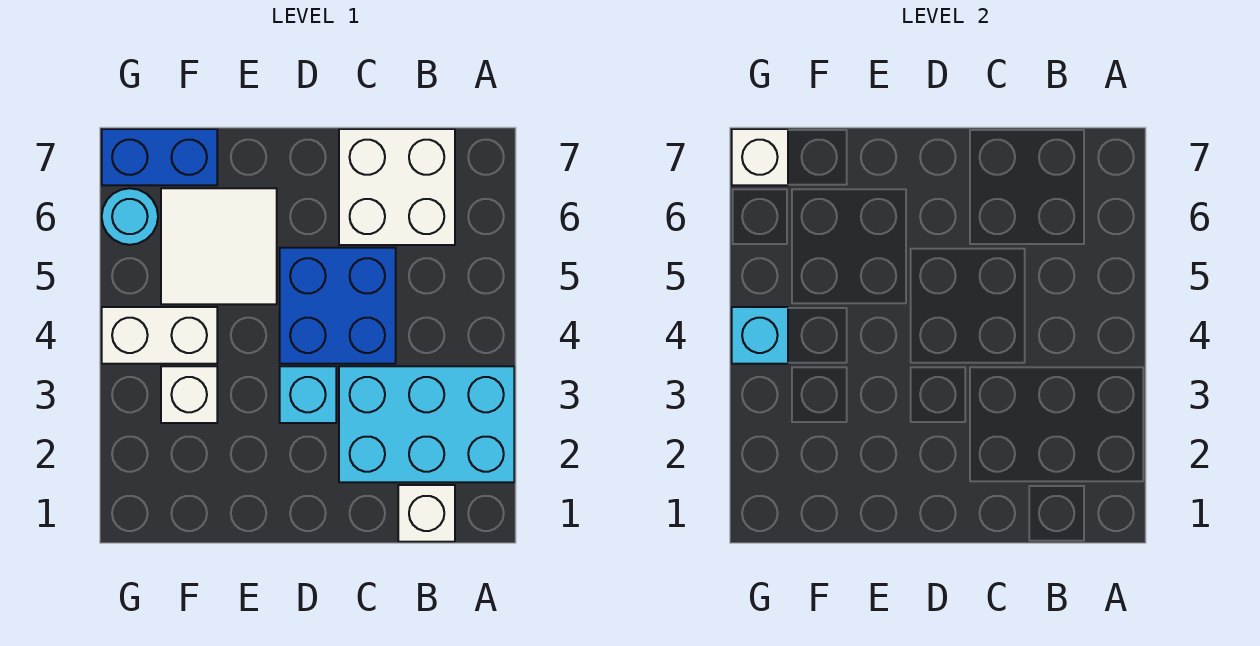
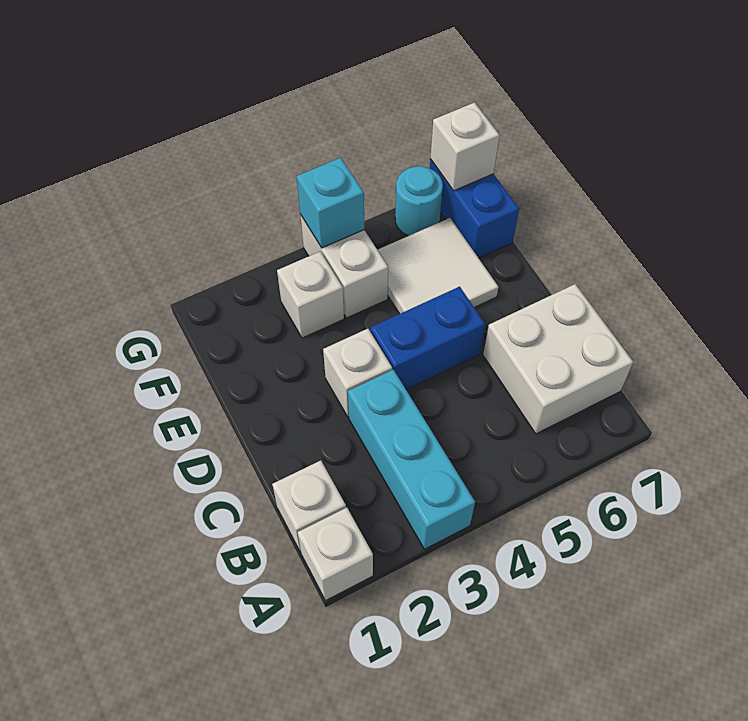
none -> white 1x1 brick [298,508,373,601]
cyan 2x3 brick [339,366,514,482] -> cyan 1x3 brick [348,370,475,549]
blue 2x2 brick [280,248,396,364] -> blue 1x2 brick [370,287,485,389]
cyan 1x1 brick [280,366,336,423] -> white 1x1 brick [323,329,392,417]

